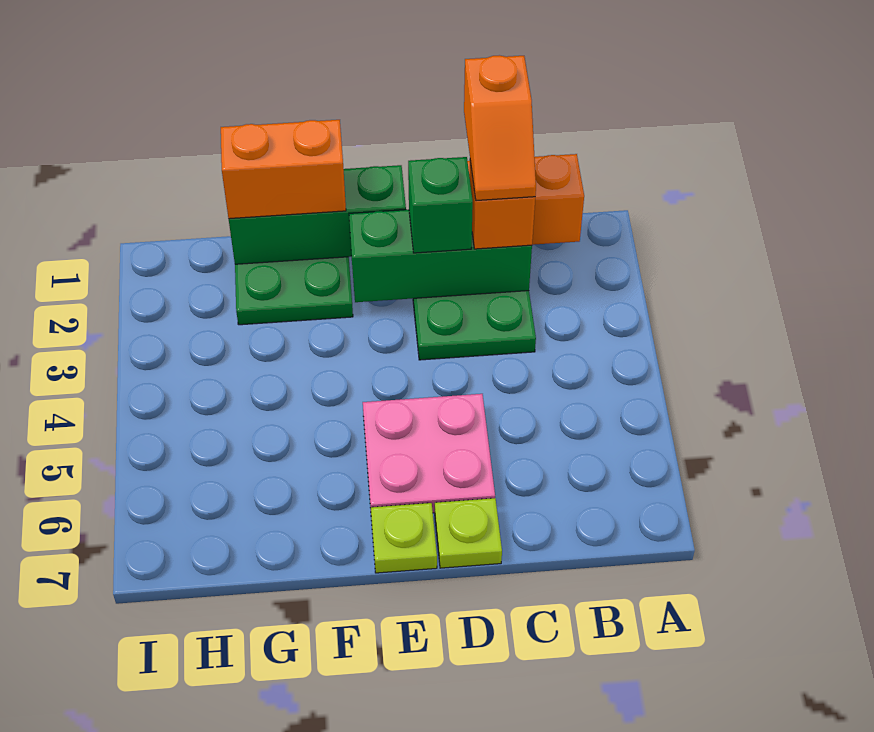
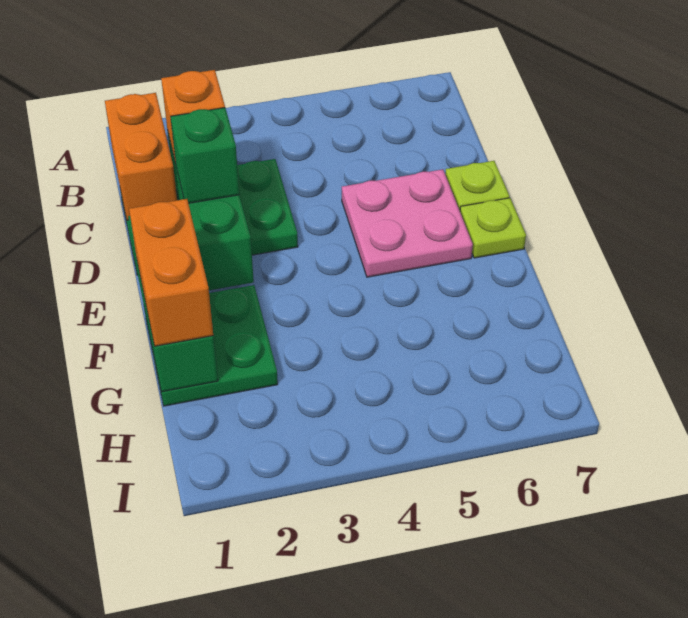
orange 1x2 slope [464,55,536,201] -> none

